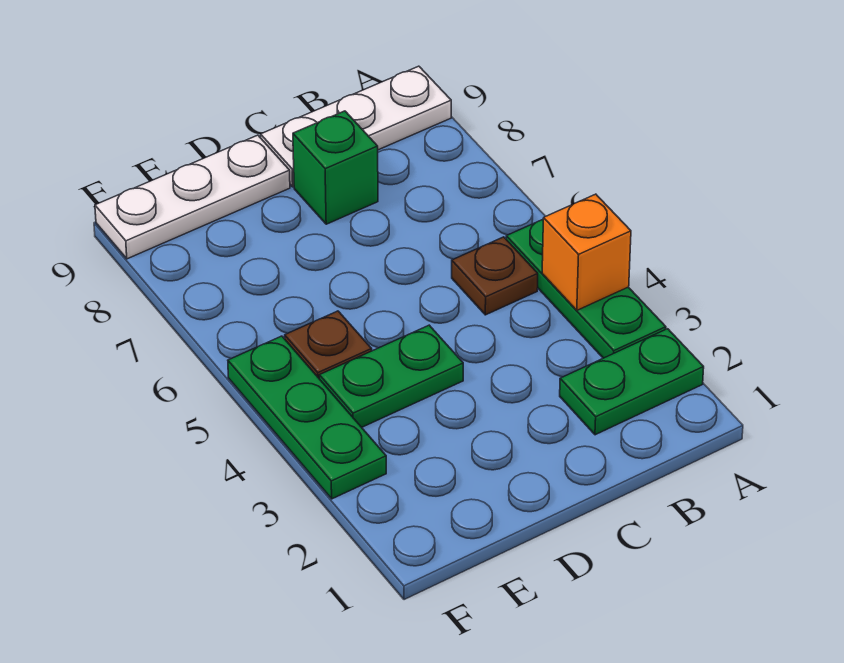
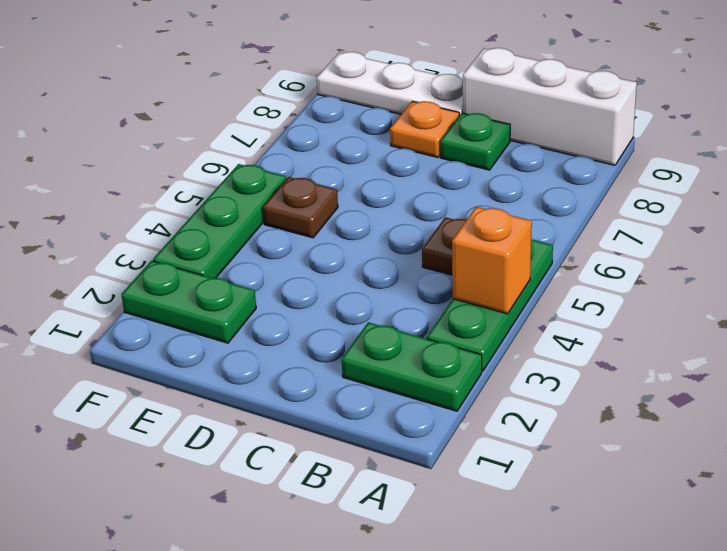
white 1x3 plate [261,66,451,187] -> white 1x3 brick [463,48,637,165]
green 1x1 brick [293,111,378,224] -> green 1x1 plate [441,113,510,170]
green 1x2 plate [319,325,463,427] -> green 1x2 plate moved to [121,261,256,343]
none -> orange 1x1 plate [390,101,459,157]

